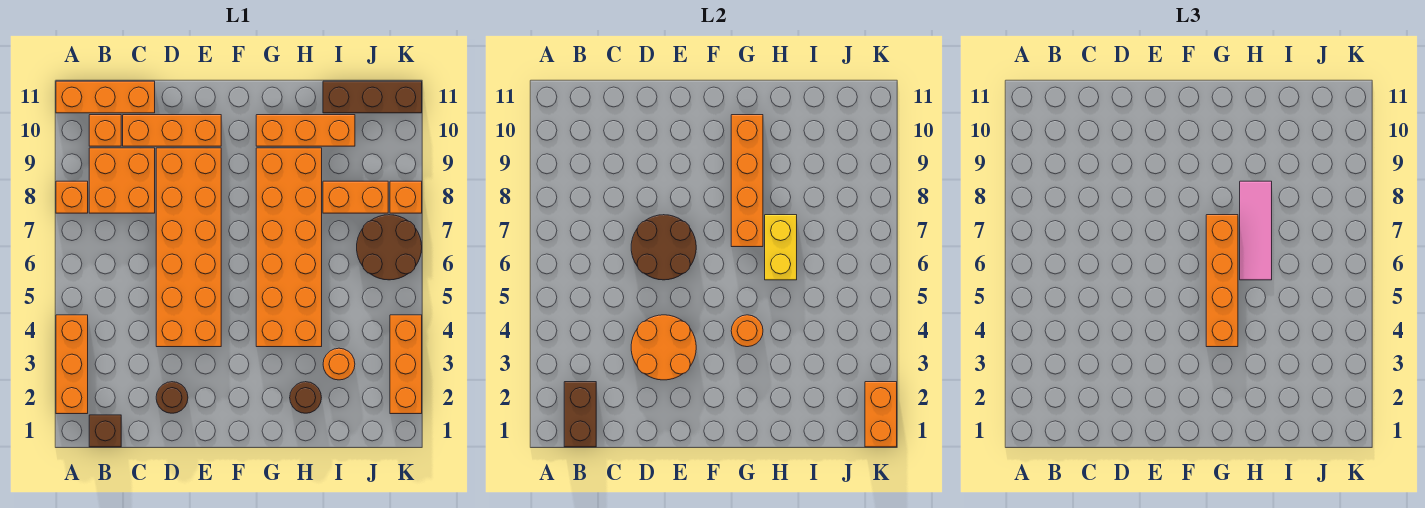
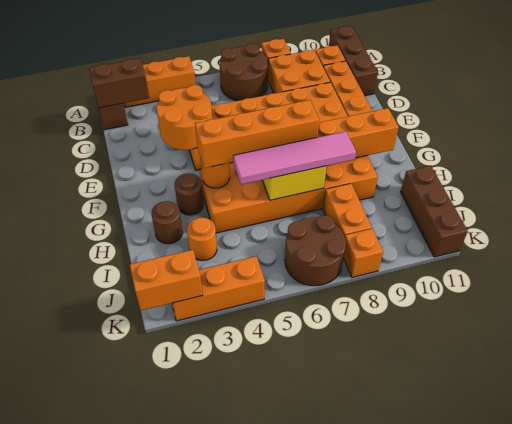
orange 1x3 brick [56,81,155,113] -> brown 1x3 brick [329,26,378,96]
brown 1x1 round brick [156,382,188,413] -> brown 1x1 round brick moved to [175,173,204,215]
brown 2x2 round brick [631,215,696,280] -> brown 2x2 round brick moved to [220,44,268,101]
orange 1x3 brick [256,115,355,146] -> none
pink 1x3 tile [1240,181,1272,280] -> pink 1x4 tile [233,132,356,184]

